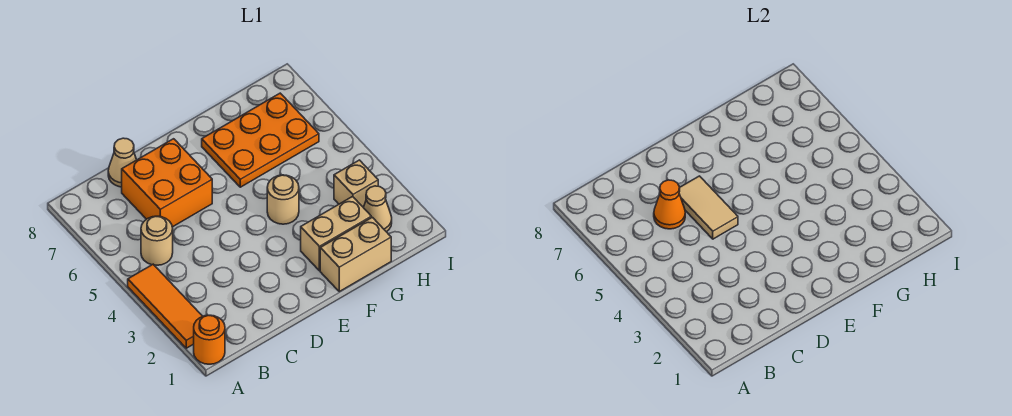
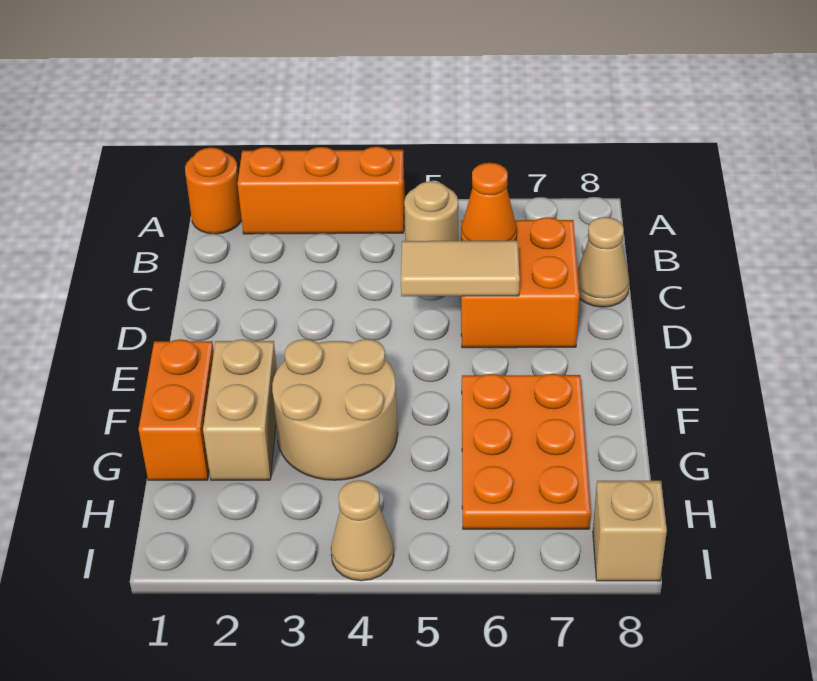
orange 1x3 tile [128,264,203,348] -> orange 1x3 brick [238,147,405,234]
tan 1x2 brick [320,217,391,292] -> orange 1x2 brick [139,339,214,480]
tan 1x1 round brick [267,175,299,224] -> tan 2x2 round brick [272,339,398,480]
tan 1x1 cone [363,186,392,232] -> tan 1x1 cone moved to [331,480,394,581]
tan 1x1 brick [334,160,378,207] -> tan 1x1 brick moved to [593,480,667,581]

